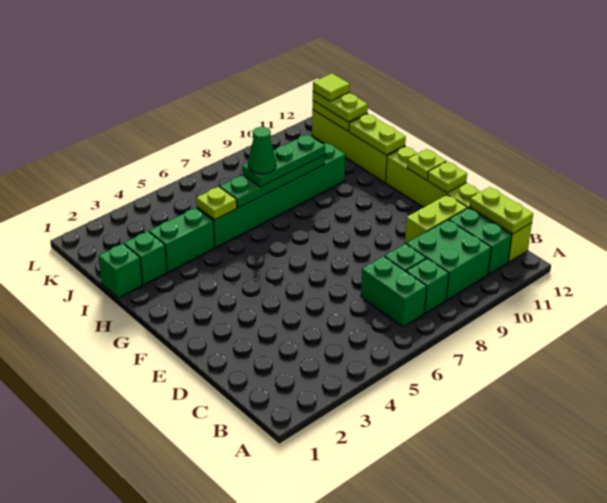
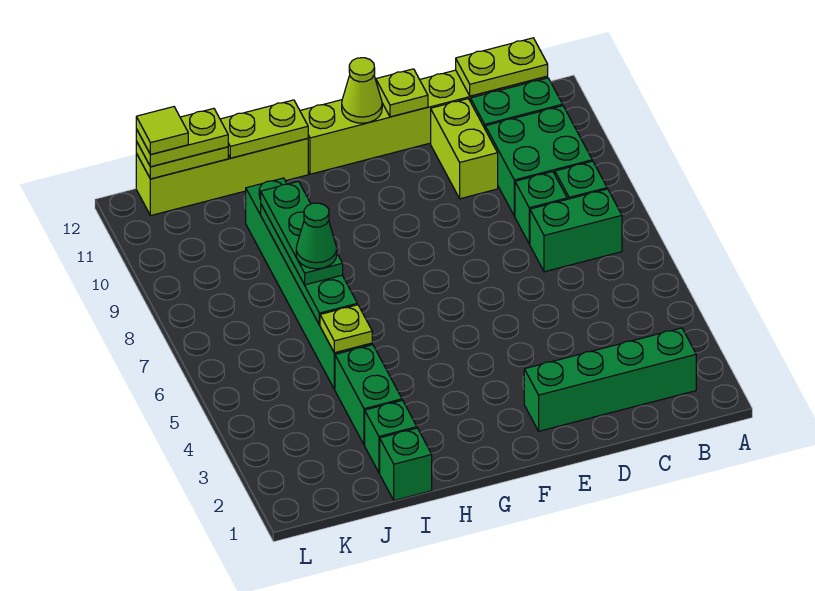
none -> green 1x4 brick [524,328,696,431]
lime 1x1 plate [407,149,446,180] -> lime 1x1 cone [342,58,382,123]

